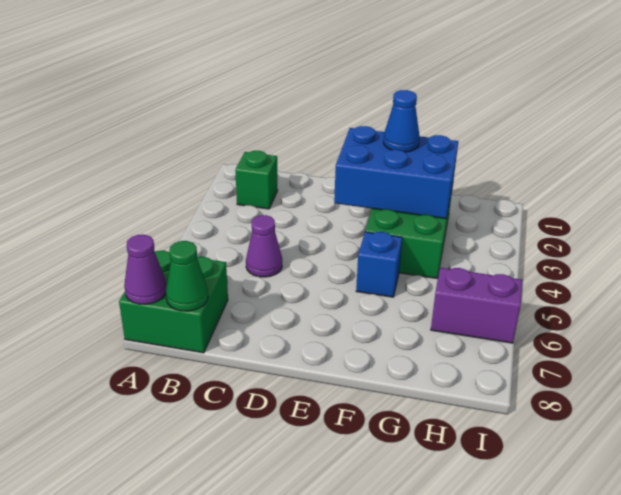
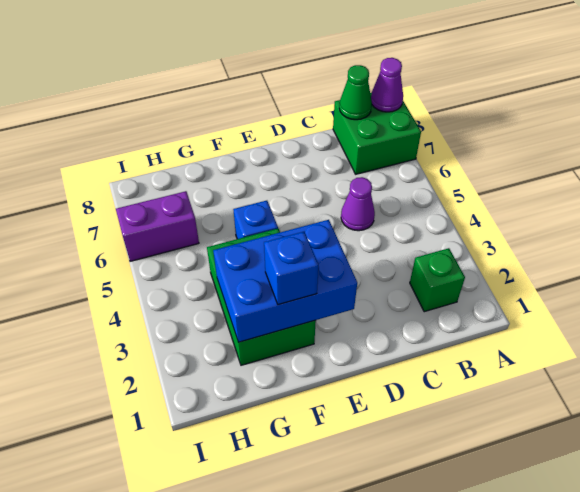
blue 1x1 cone [383,90,420,152] -> blue 1x1 brick [264,232,318,305]

